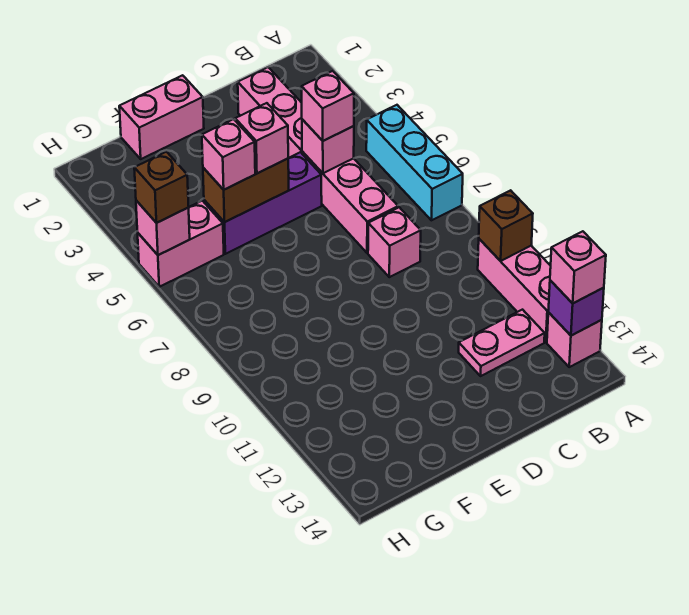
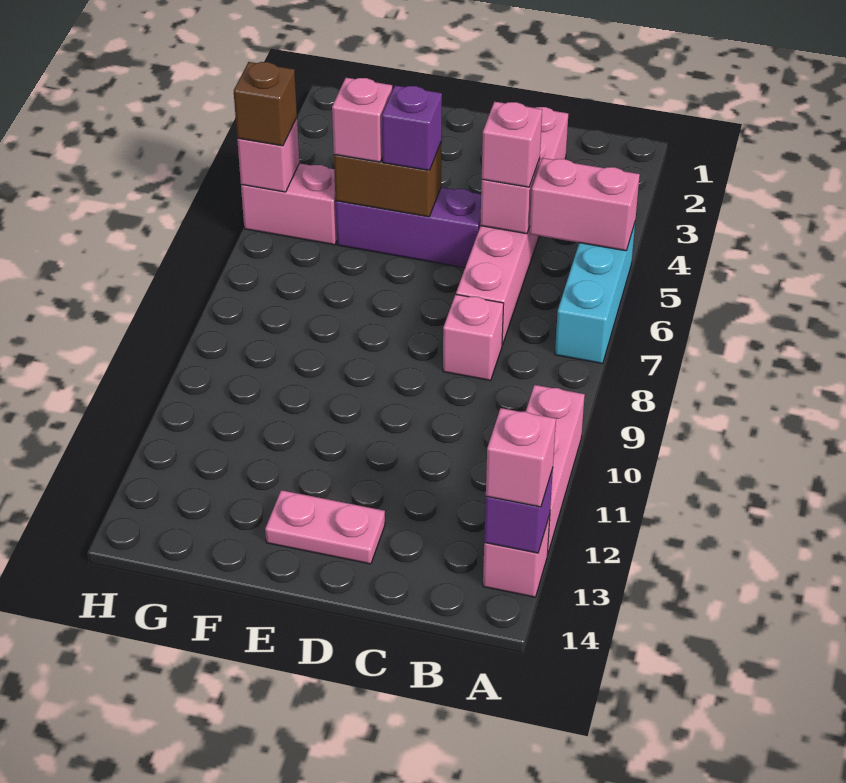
brown 1x1 brick [479,190,533,261] -> none
pink 1x2 plate [459,310,545,376] -> pink 1x2 plate moved to [265,490,385,564]
pink 1x2 brick [119,75,204,159] -> pink 1x2 brick moved to [529,158,640,251]
pink 1x1 brick [235,103,288,173] -> purple 1x1 brick [382,86,442,171]

